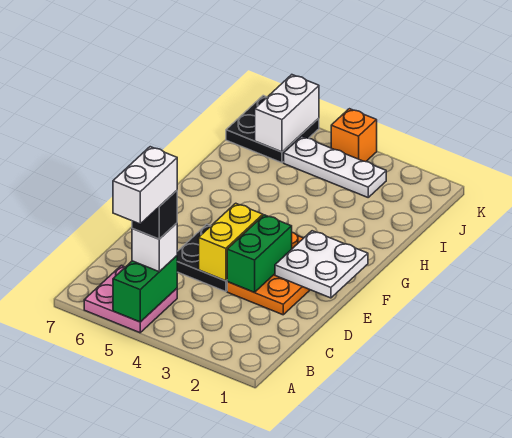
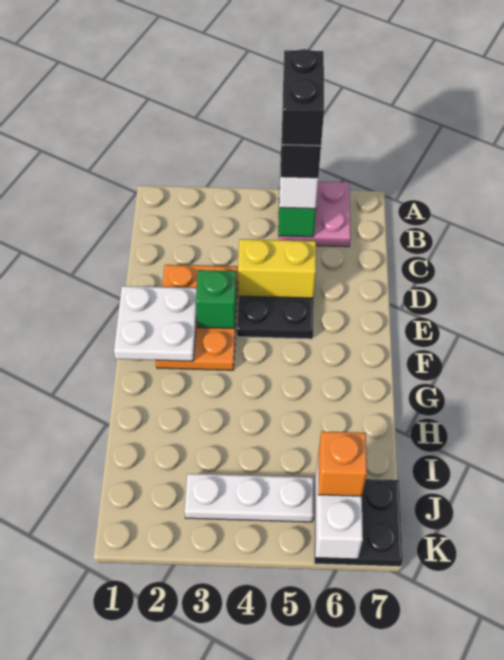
white 1x2 brick [113,147,177,224] -> black 1x2 brick [282,49,324,146]
green 1x2 brick [227,215,292,292] -> green 1x1 brick [196,270,237,329]
yellow 1x2 brick [199,203,263,281] -> yellow 1x2 brick turned to [238,239,316,298]
orange 1x1 brick [331,109,377,162] -> orange 1x1 brick moved to [318,431,367,496]

